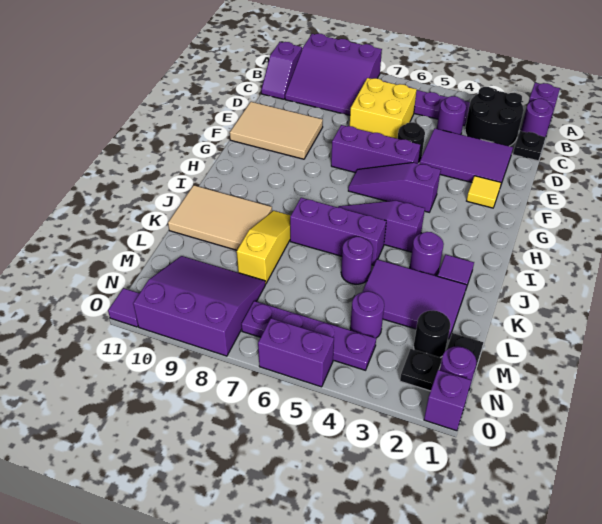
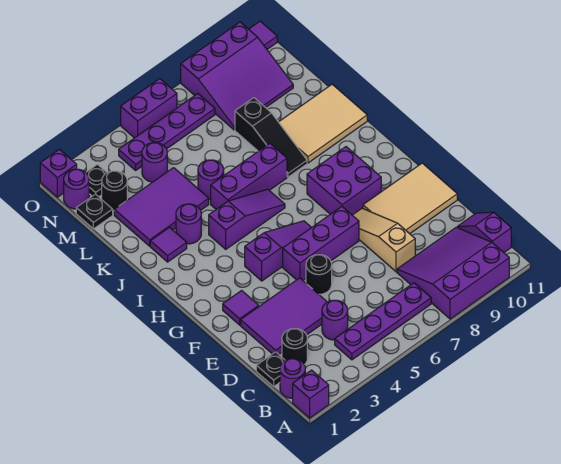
black 2x2 round brick [465,87,524,146] -> black 1x1 round brick [282,329,307,365]
yellow 2x2 brick [350,78,417,139] -> none
none -> tan 1x3 slope [353,208,415,272]
yellow 1x1 tile [467,176,501,208] -> purple 1x1 tile [223,291,259,325]
none -> purple 2x2 brick [307,147,381,215]
yellow 1x3 slope [237,211,291,284] -> black 1x3 slope [235,98,307,177]

